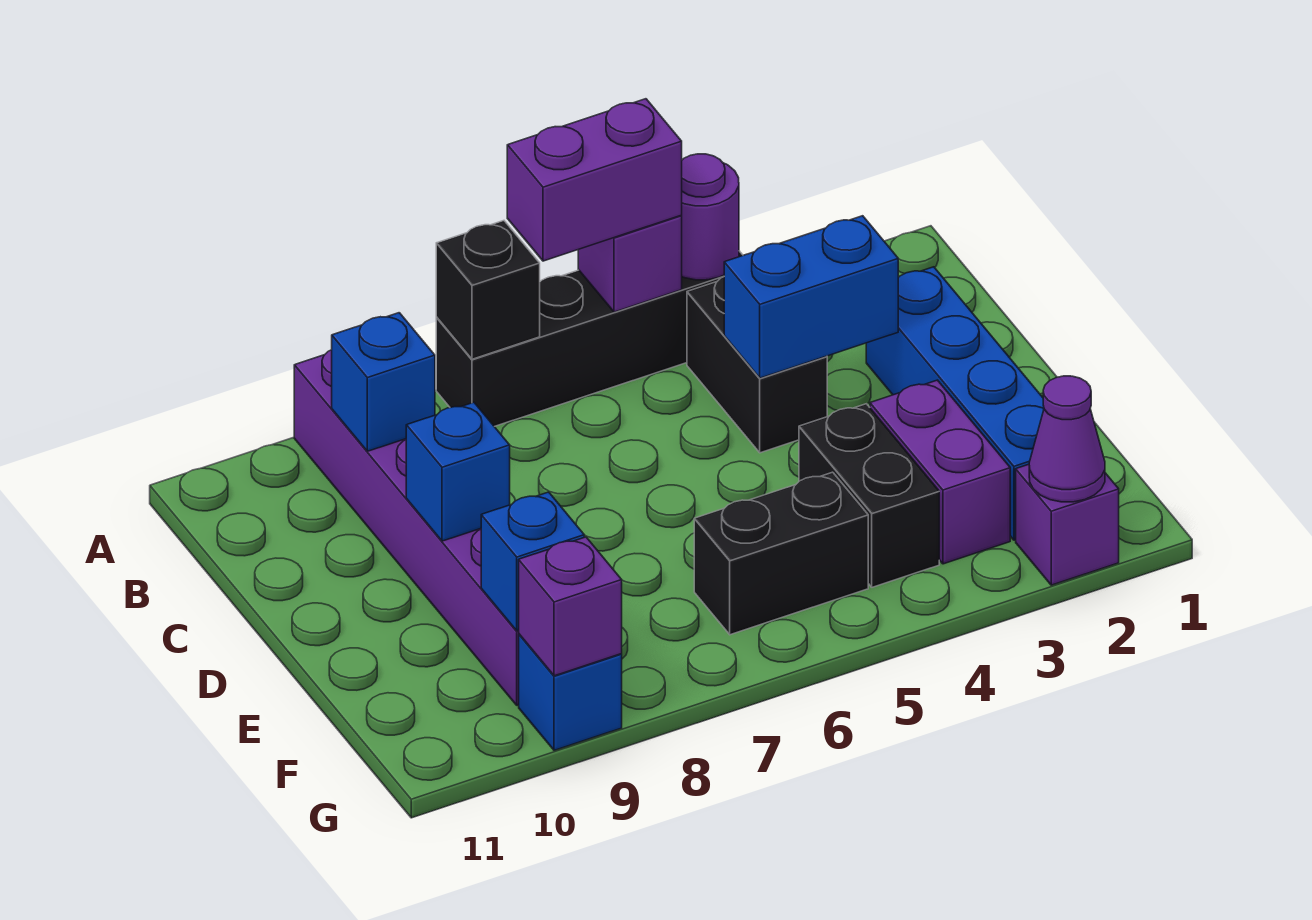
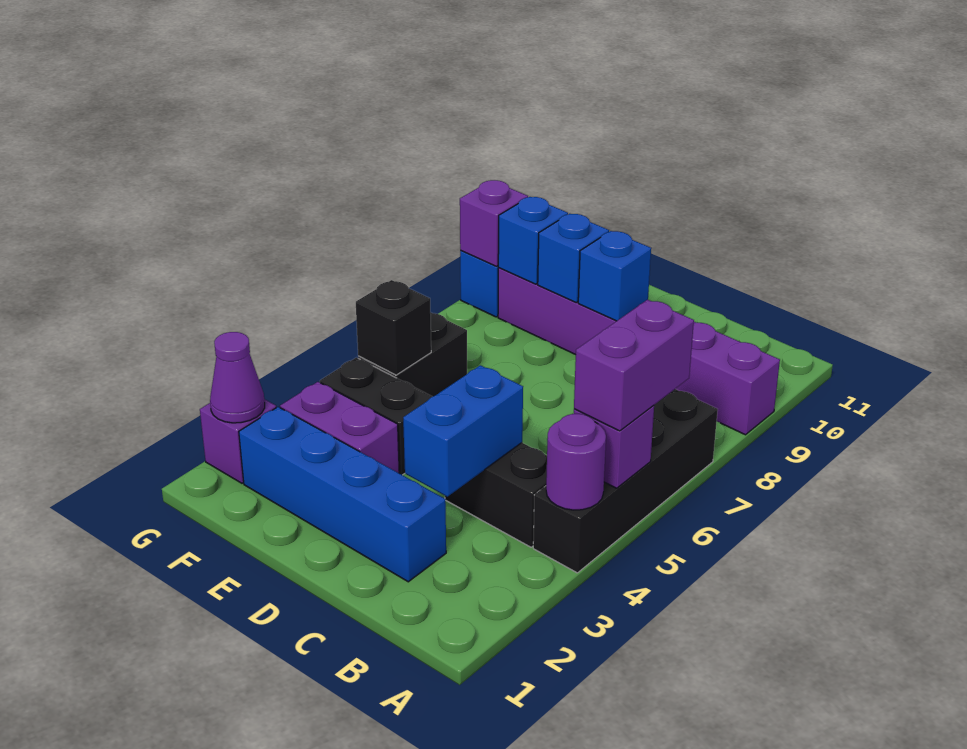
black 1x1 brick [436,221,540,359] -> black 1x1 brick moved to [356,280,431,375]
blue 1x1 brick [332,313,435,451] -> blue 1x1 brick moved to [538,214,609,302]

